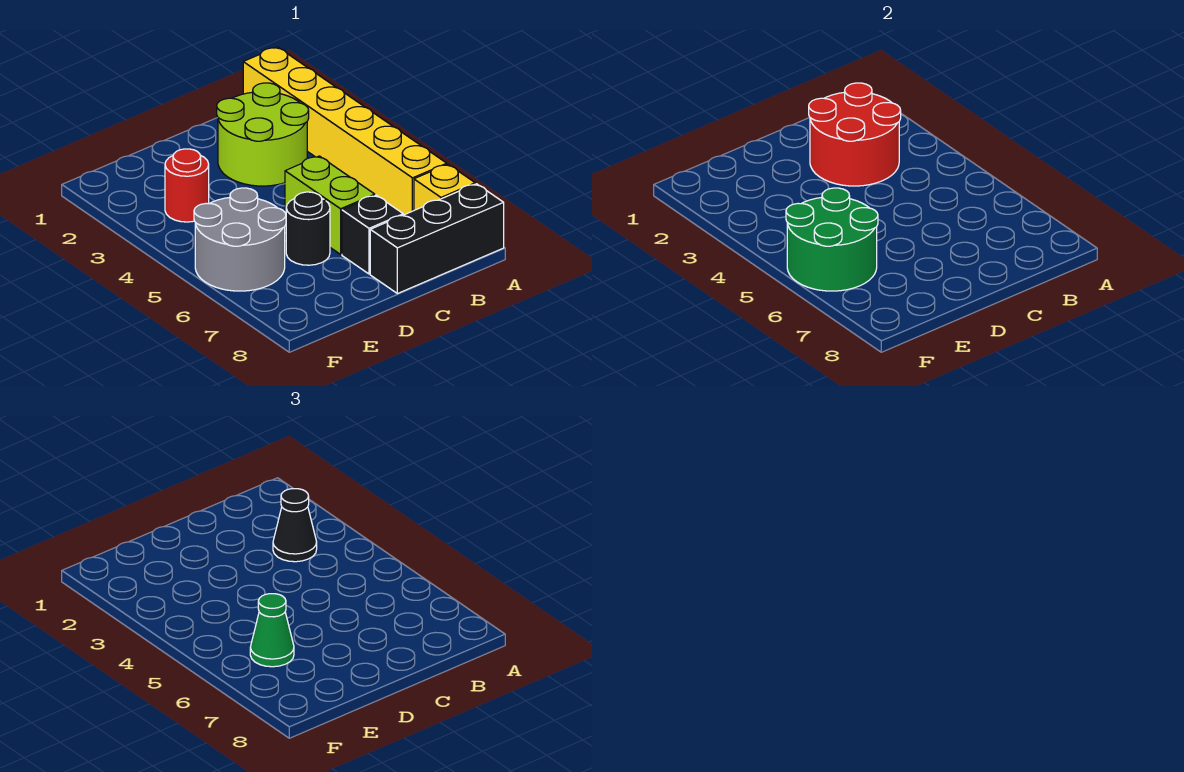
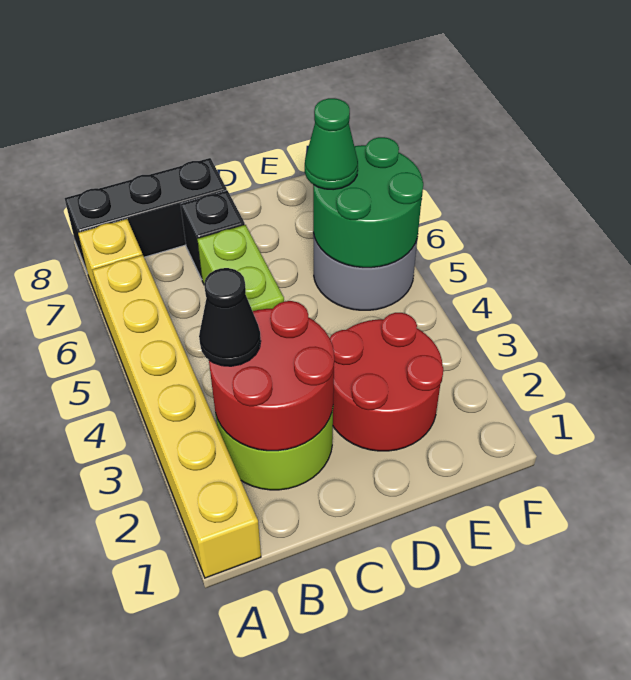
black 1x1 round brick [286,192,330,265] -> none
red 1x1 round brick [165,149,209,222] -> red 2x2 round brick [330,313,443,451]

